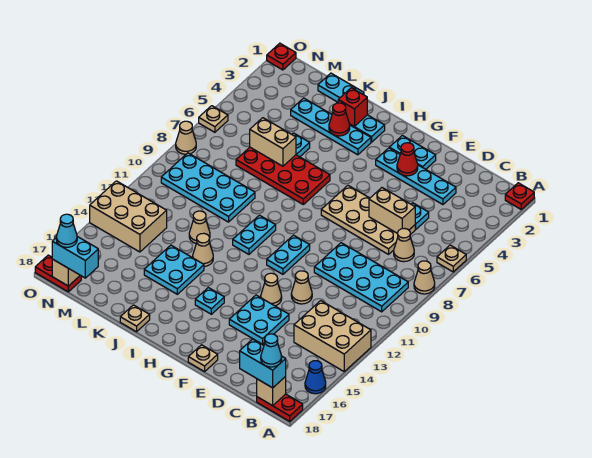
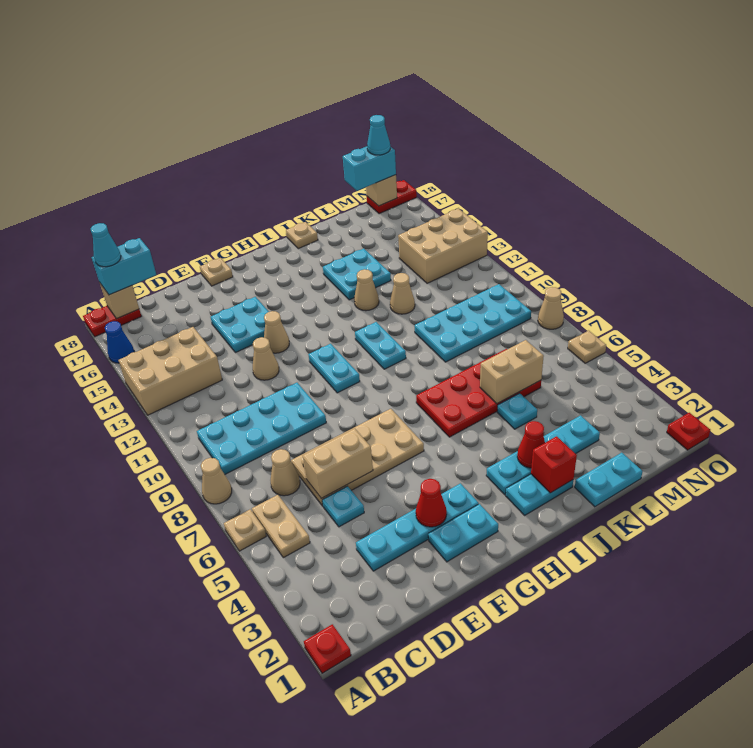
none -> tan 1x2 plate [252,495,310,558]
cyan 1x1 plate [195,288,224,314] -> none

